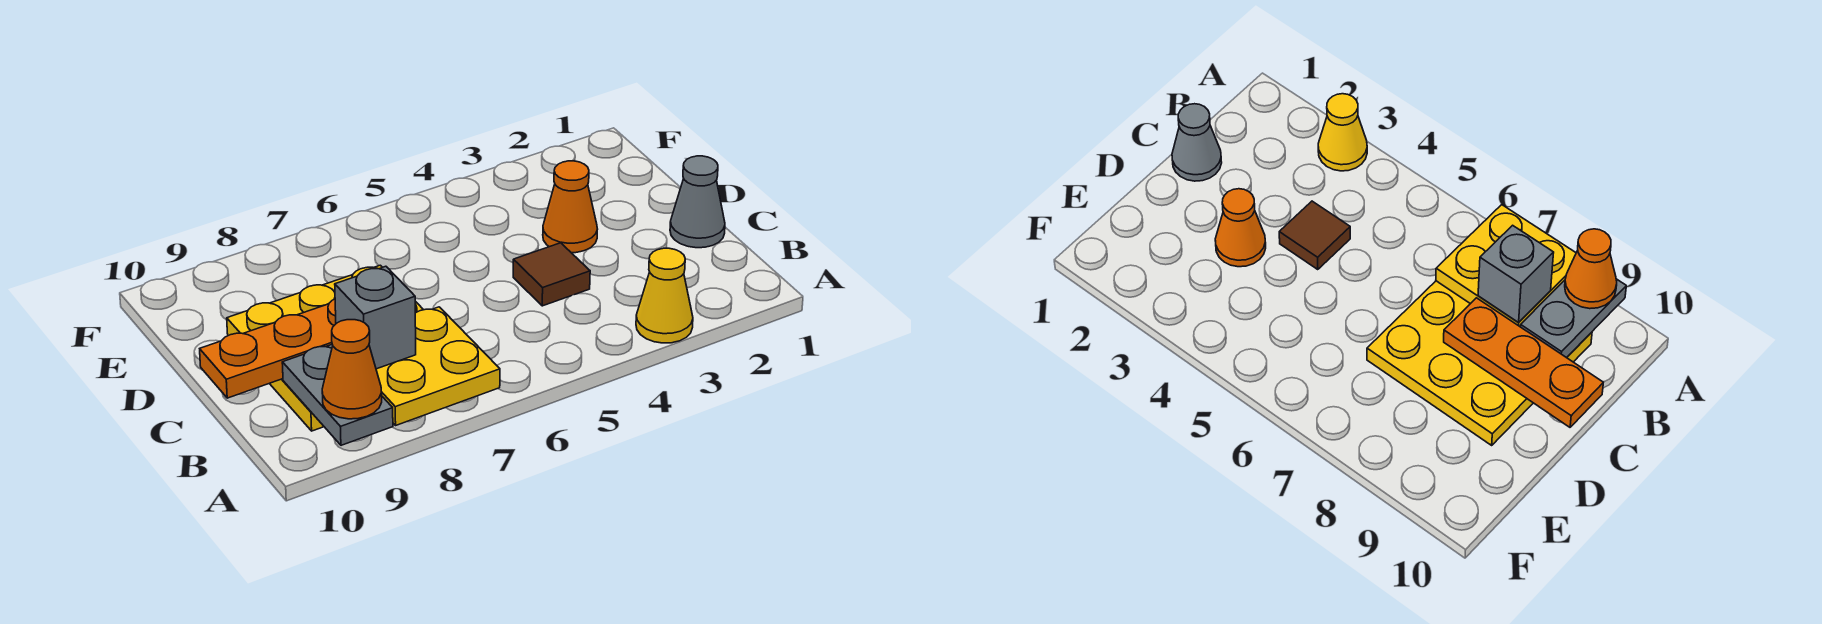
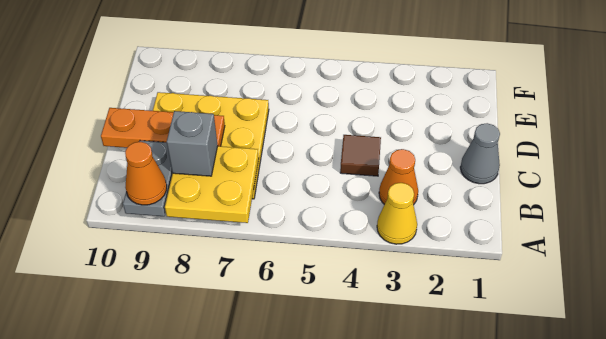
orange 1x1 cone [543,161,597,253] -> orange 1x1 cone moved to [379,149,418,205]

